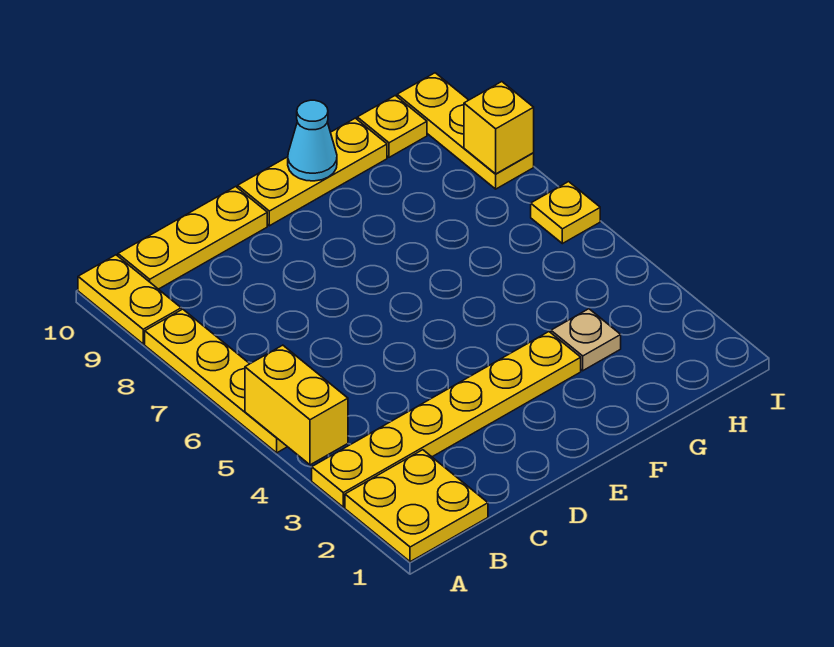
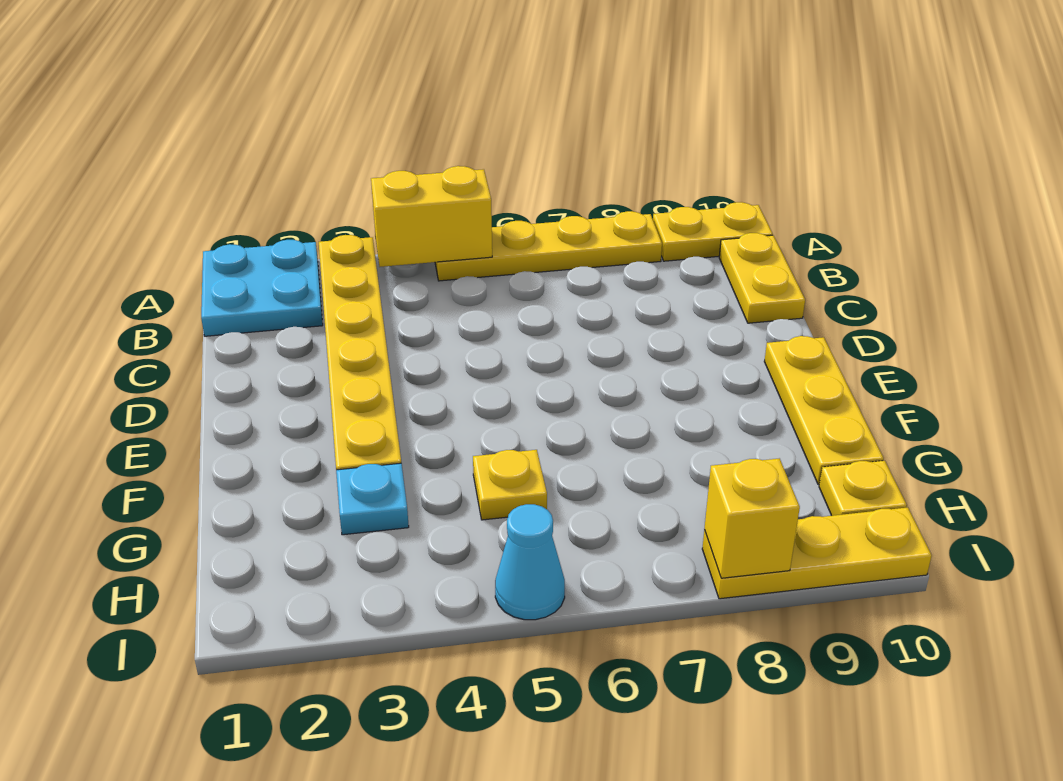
yellow 2x2 plate [345,450,488,562] -> cyan 2x2 plate [201,240,323,336]
yellow 1x3 plate [118,187,267,289] -> yellow 1x2 plate [719,233,805,323]
cyan 1x1 cone [288,100,337,181] -> cyan 1x1 cone moved to [495,504,565,620]
tan 1x1 plate [551,309,621,371] -> cyan 1x1 plate [336,463,409,535]
yellow 1x1 plate [531,182,600,244] -> yellow 1x1 plate moved to [473,450,547,520]

